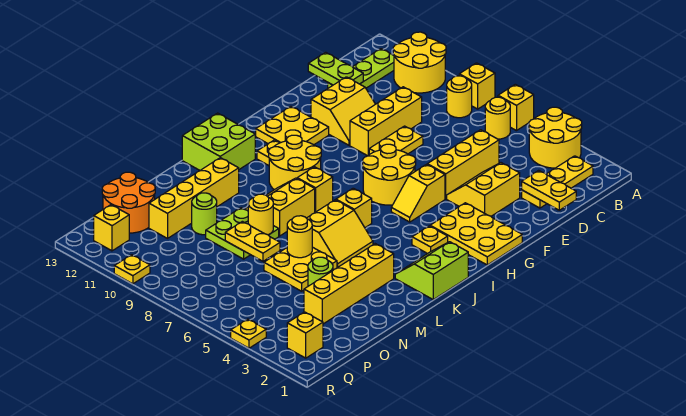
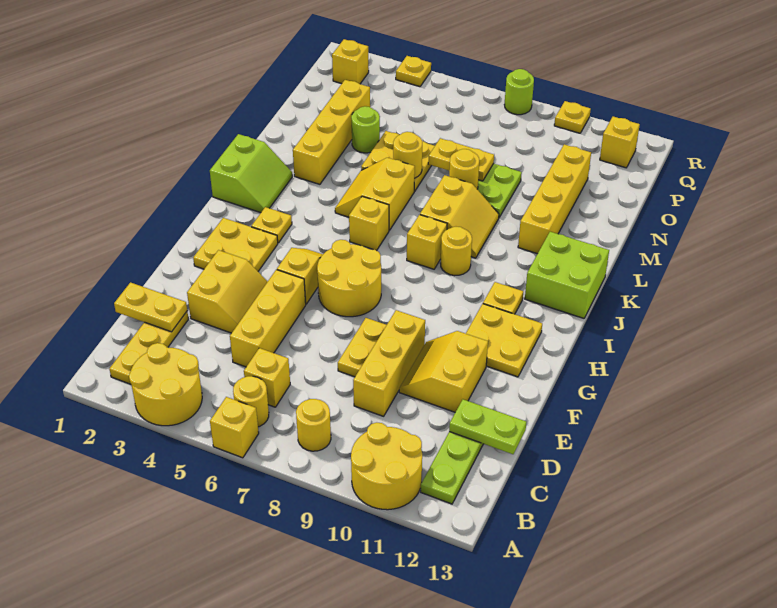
yellow 1x1 brick [459,63,495,109] -> yellow 1x1 brick moved to [244,348,290,407]
yellow 2x3 plate [430,203,522,265] -> yellow 2x2 plate [193,218,278,271]
yellow 2x2 round brick [269,135,321,190] -> yellow 1x1 round brick [440,227,472,276]
lime 1x1 round brick [192,193,217,235] -> lime 1x1 round brick moved to [504,69,534,115]
orange 2x2 round brick [102,172,155,233] -> none

